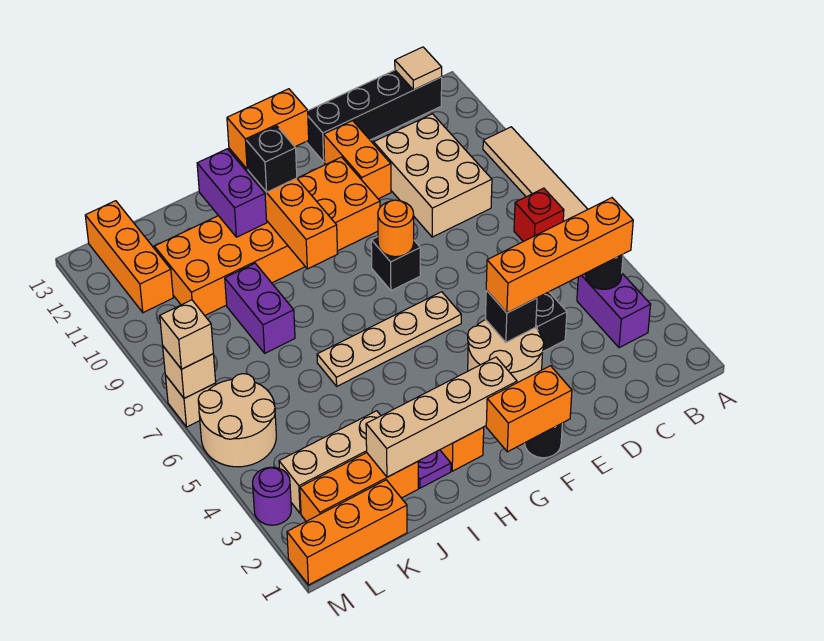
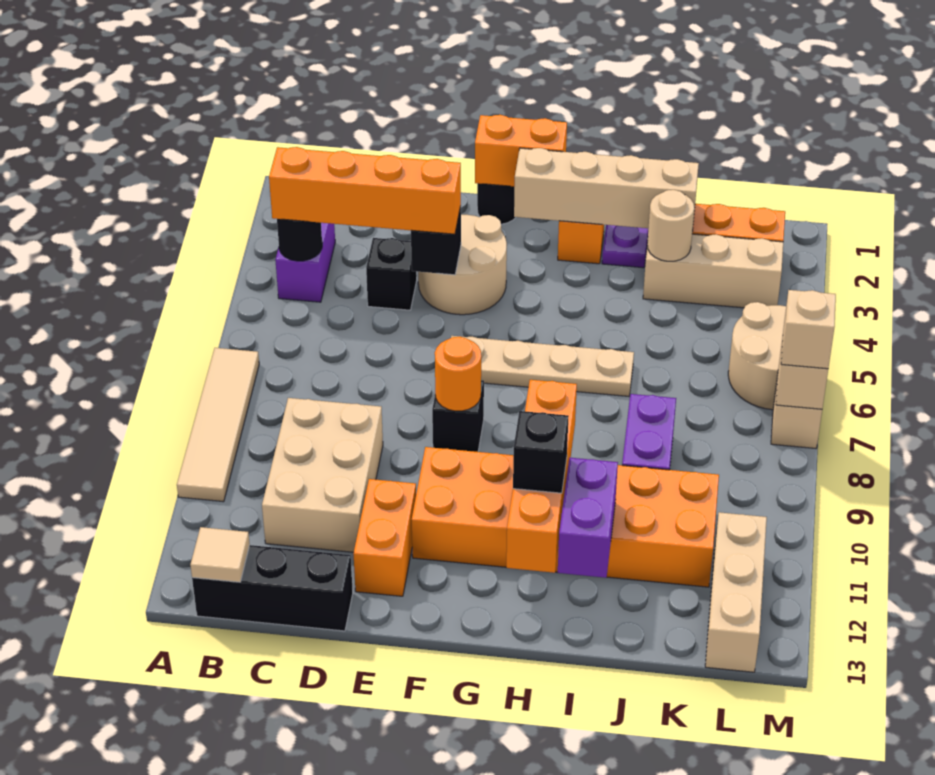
red 1x1 brick [514,188,564,242] -> none
black 1x4 brick [306,70,442,162] -> black 1x3 brick [192,545,353,631]
orange 1x2 brick [227,89,309,169] -> none
none -> tan 1x1 round brick [647,190,694,261]
orange 1x3 brick [287,480,407,585] -> none
orange 1x3 brick [85,201,173,313] -> tan 1x3 brick [705,512,767,672]
purple 1x1 round brick [253,467,291,525] -> none

